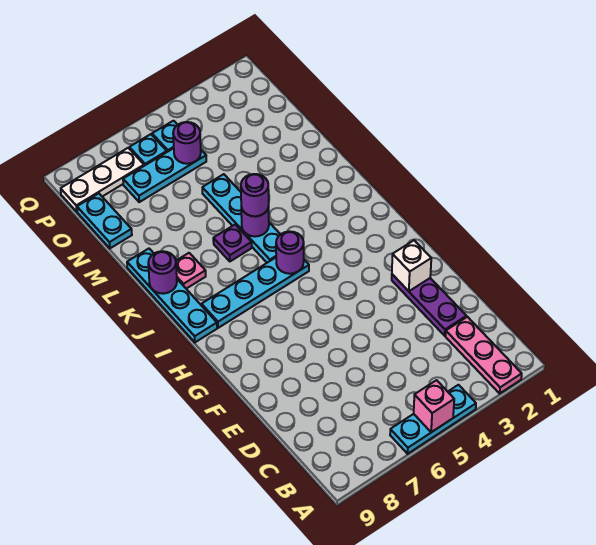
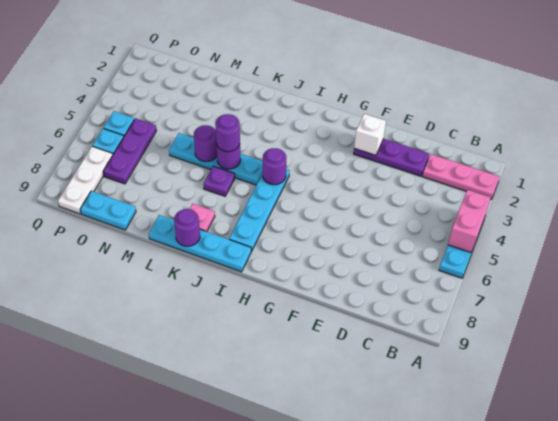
pink 1x1 brick [414,380,454,432] -> pink 1x2 brick [448,190,491,253]
cyan 1x3 plate [123,148,206,202] -> purple 1x3 plate [103,118,157,184]
purple 1x1 round brick [173,122,201,164] -> purple 1x1 round brick moved to [194,125,217,162]

